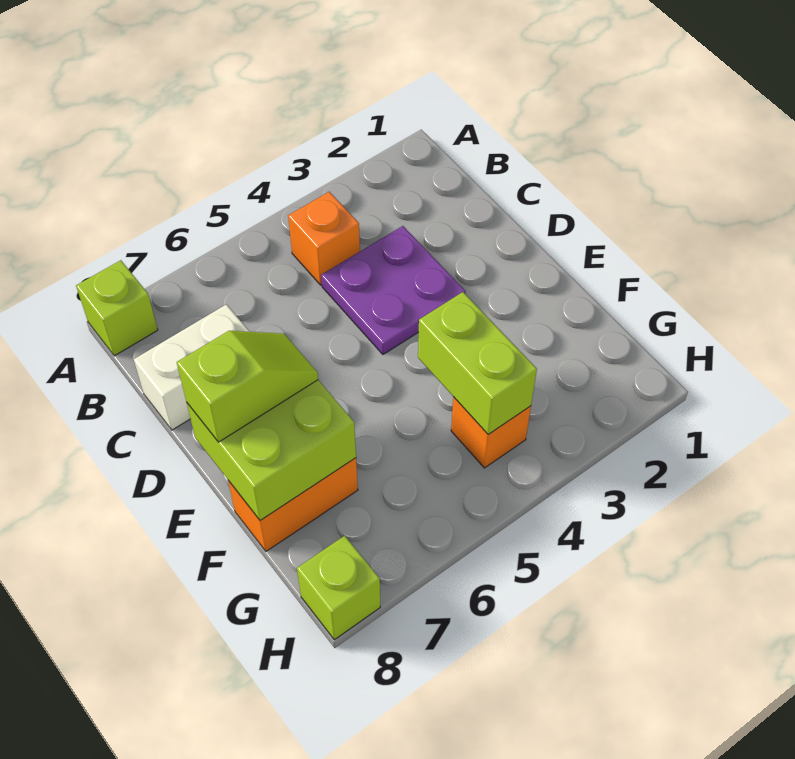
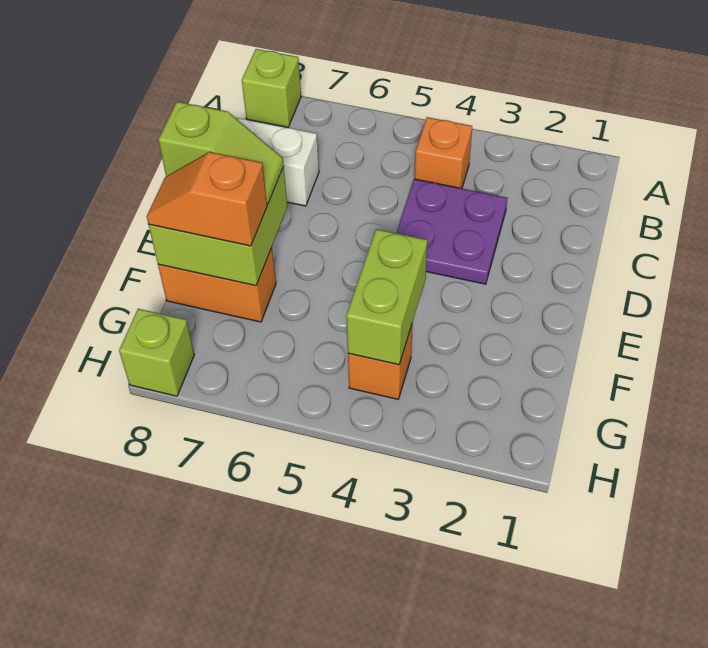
none -> orange 1x2 slope [147,152,267,246]

